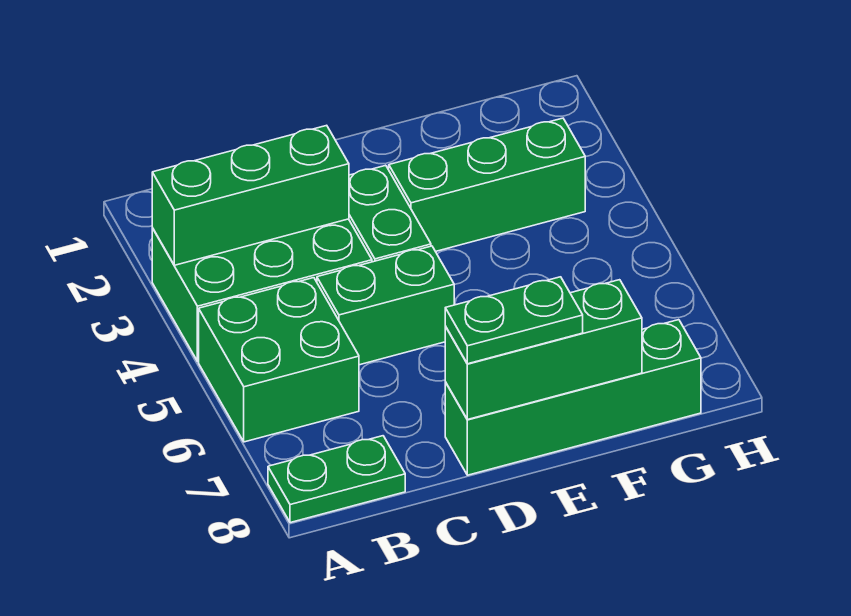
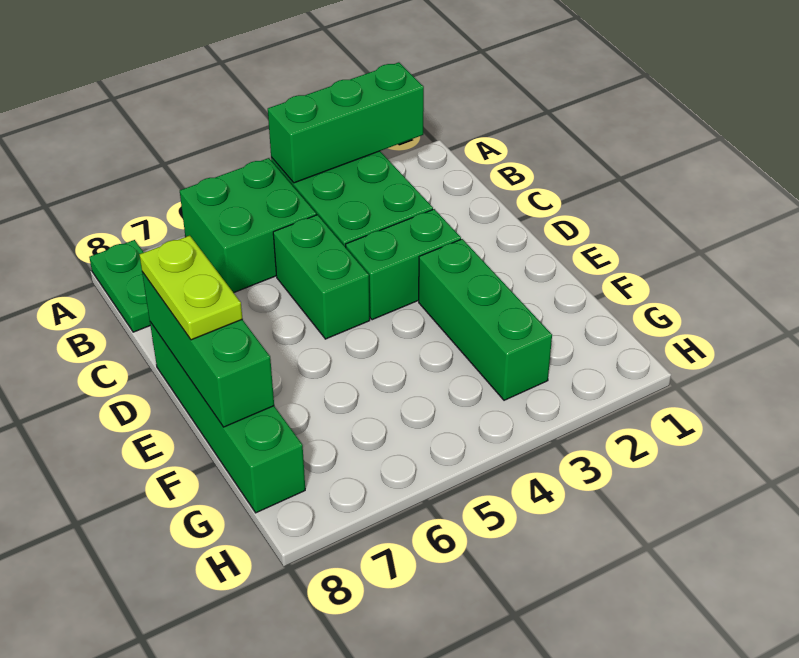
green 1x3 brick [152,125,349,265] -> green 1x3 brick turned to [268,62,424,183]
green 1x2 plate [445,277,583,364] -> lime 1x2 plate [140,235,242,340]

